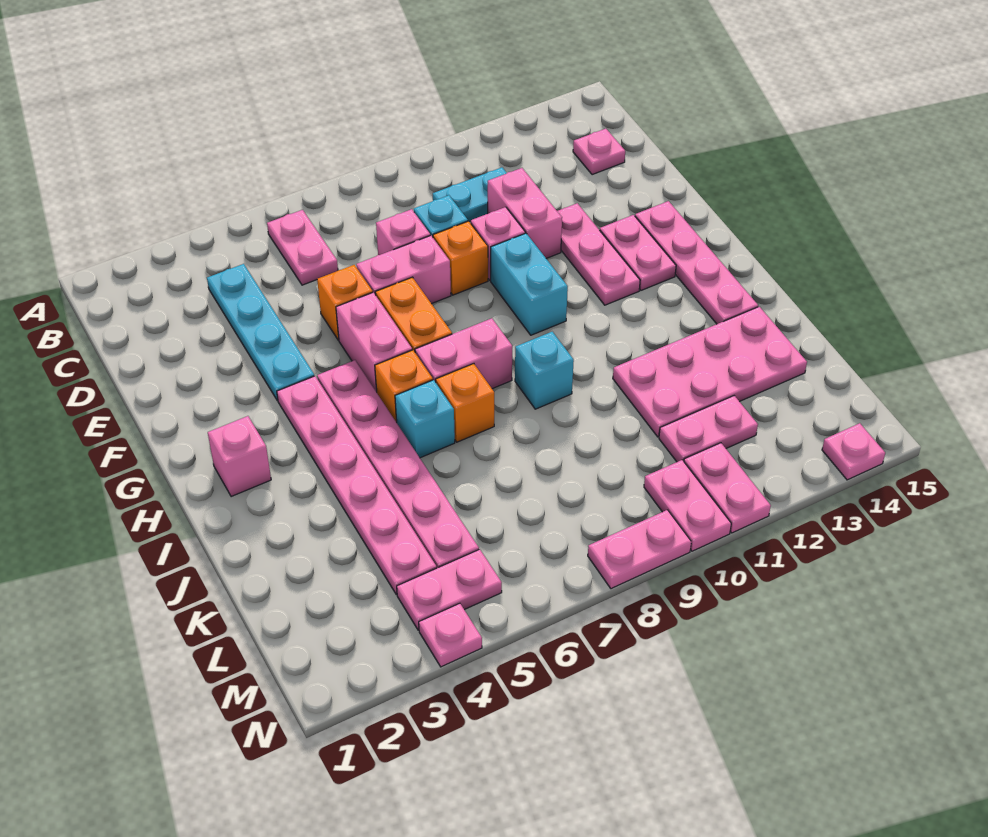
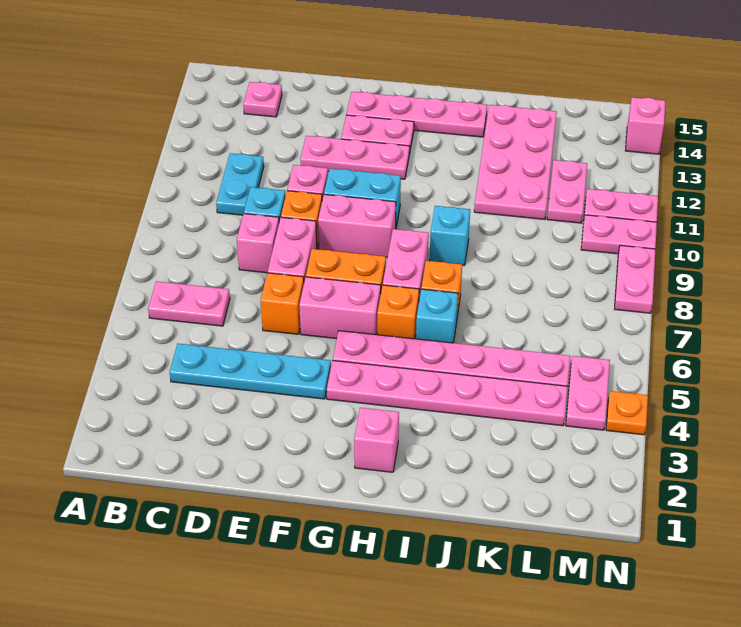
pink 1x2 brick [488,168,562,258] -> pink 1x2 brick moved to [318,195,396,257]
pink 1x1 plate [419,603,482,667] -> orange 1x1 plate [606,391,648,435]
pink 1x1 plate [822,423,885,480] -> pink 1x1 brick [625,97,665,154]

